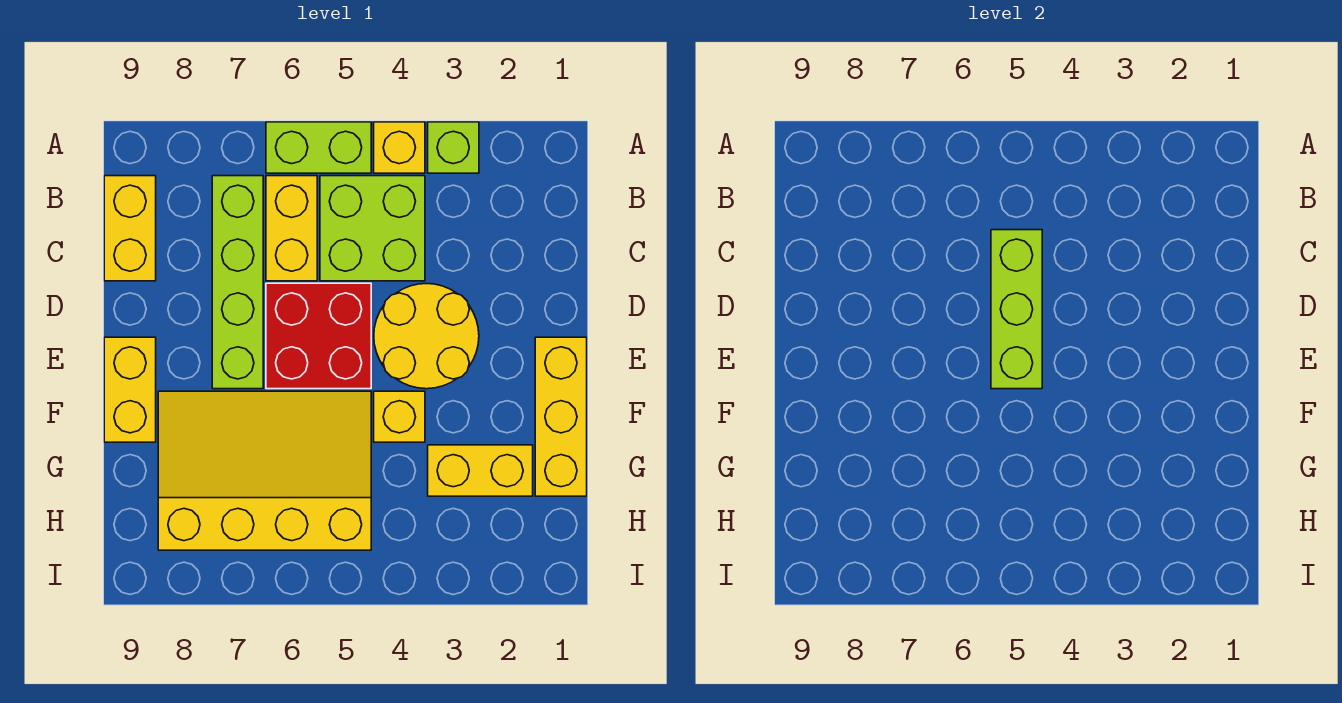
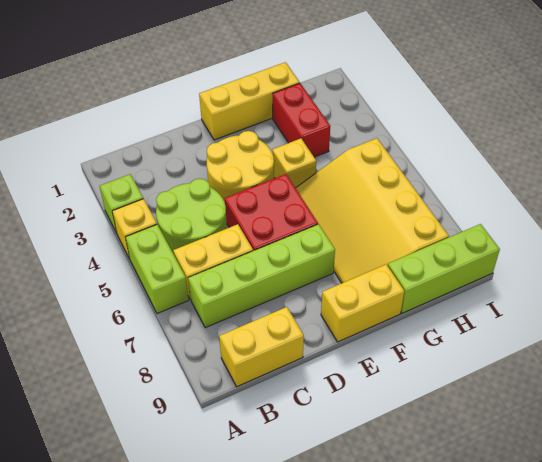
lime 2x2 brick [320,176,425,281] -> lime 2x2 round brick [156,179,227,254]
lime 1x3 brick [991,230,1042,389] -> lime 1x3 brick moved to [388,224,500,313]
yellow 1x2 brick [428,445,533,496] -> red 1x2 brick [273,83,330,157]

